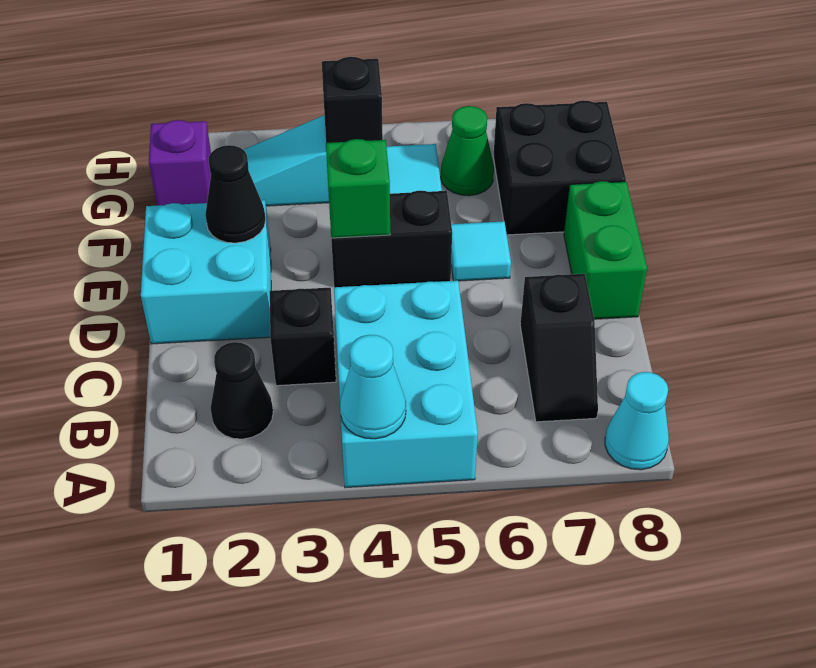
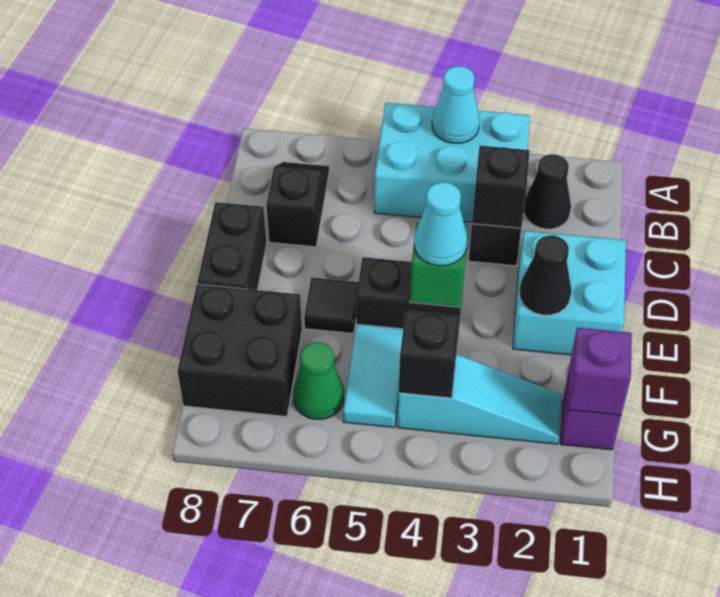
cyan 2x3 brick [334,281,478,488] -> cyan 2x3 brick turned to [374,103,530,222]
cyan 1x1 cone [605,372,669,470] -> cyan 1x1 cone moved to [414,182,467,266]
none -> black 1x1 brick [472,146,530,228]
green 1x2 brick [564,181,647,319] -> black 1x2 brick [197,202,266,290]
cyan 1x1 tile [451,221,511,281] -> black 1x1 tile [304,277,359,334]
none -> purple 1x1 brick [567,328,632,415]

